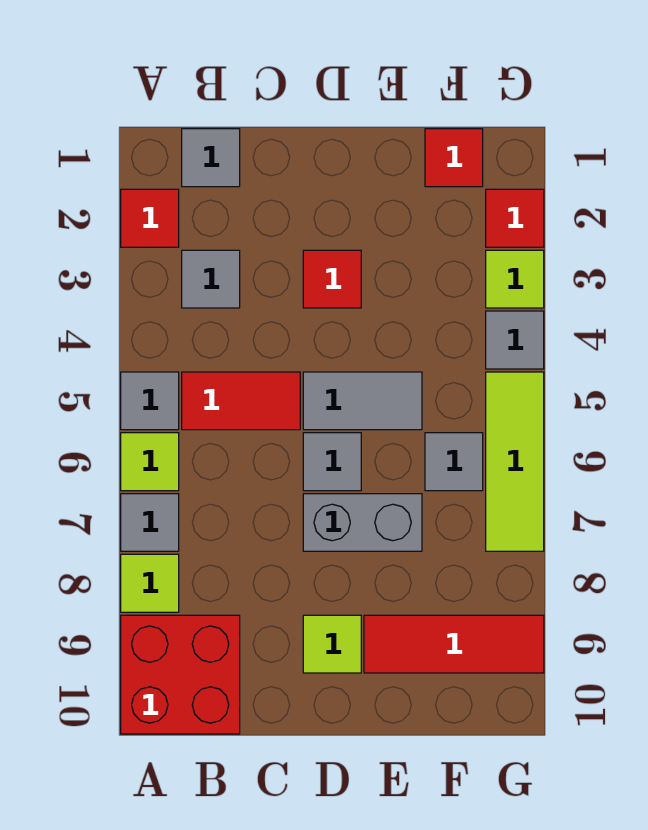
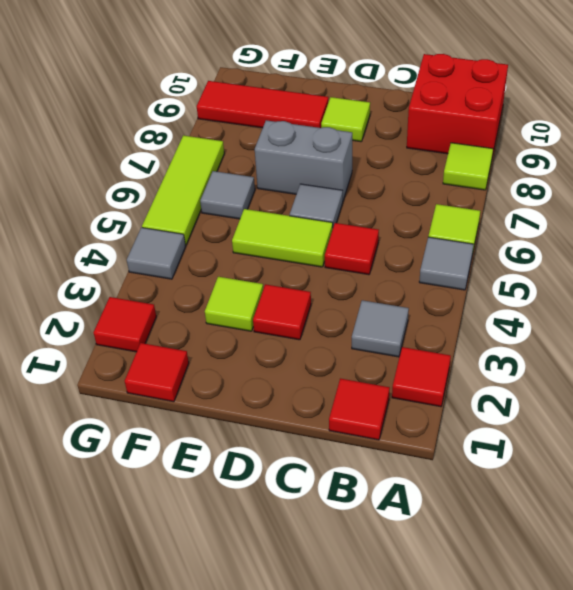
grey 1x1 tile [121,494,179,551] -> none
grey 1x1 tile [182,129,240,187] -> red 1x1 tile [329,378,390,440]
red 1x2 tile [182,372,300,430] -> red 1x1 tile [325,223,379,275]
grey 1x2 tile [303,372,422,430] -> lime 1x2 tile [232,209,333,267]
lime 1x1 tile [486,250,544,308] -> lime 1x1 tile moved to [205,277,263,331]

